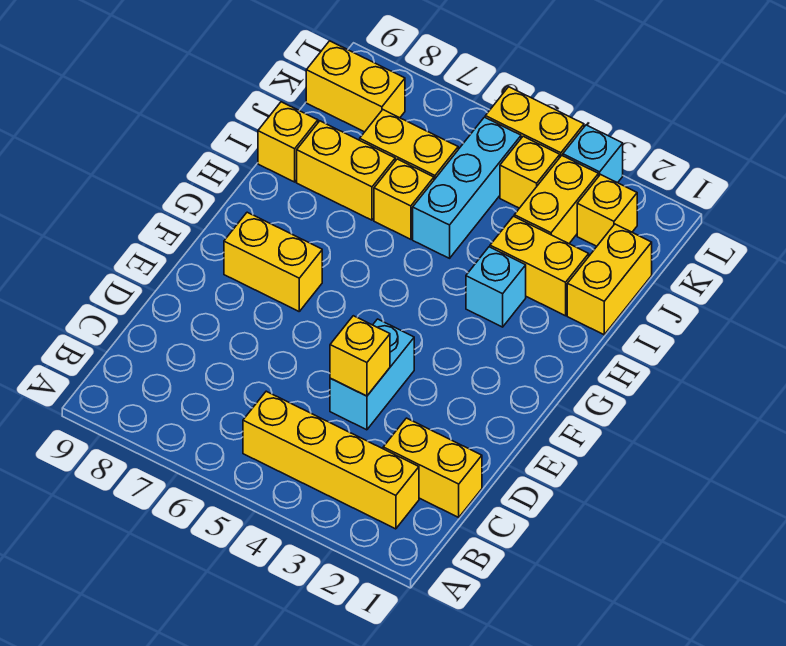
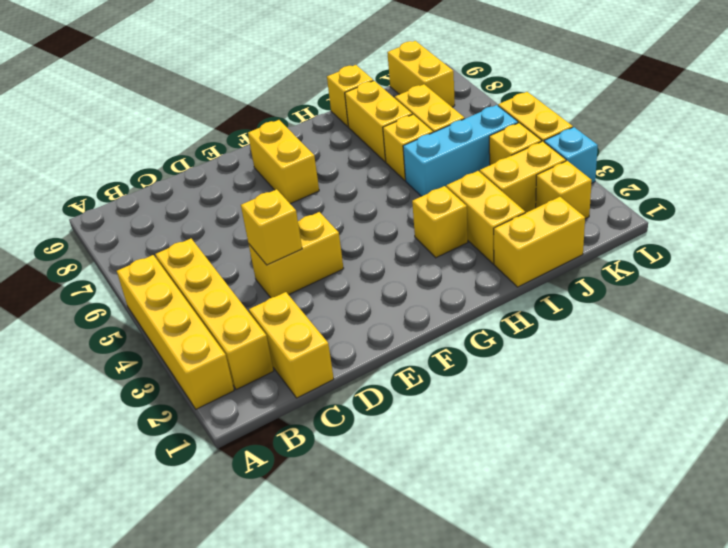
none -> yellow 1x4 brick [117,255,234,409]
cyan 1x2 brick [330,319,414,430] -> yellow 1x2 brick [249,212,344,298]
cyan 1x1 brick [466,247,526,327] -> yellow 1x1 brick [412,186,468,258]

